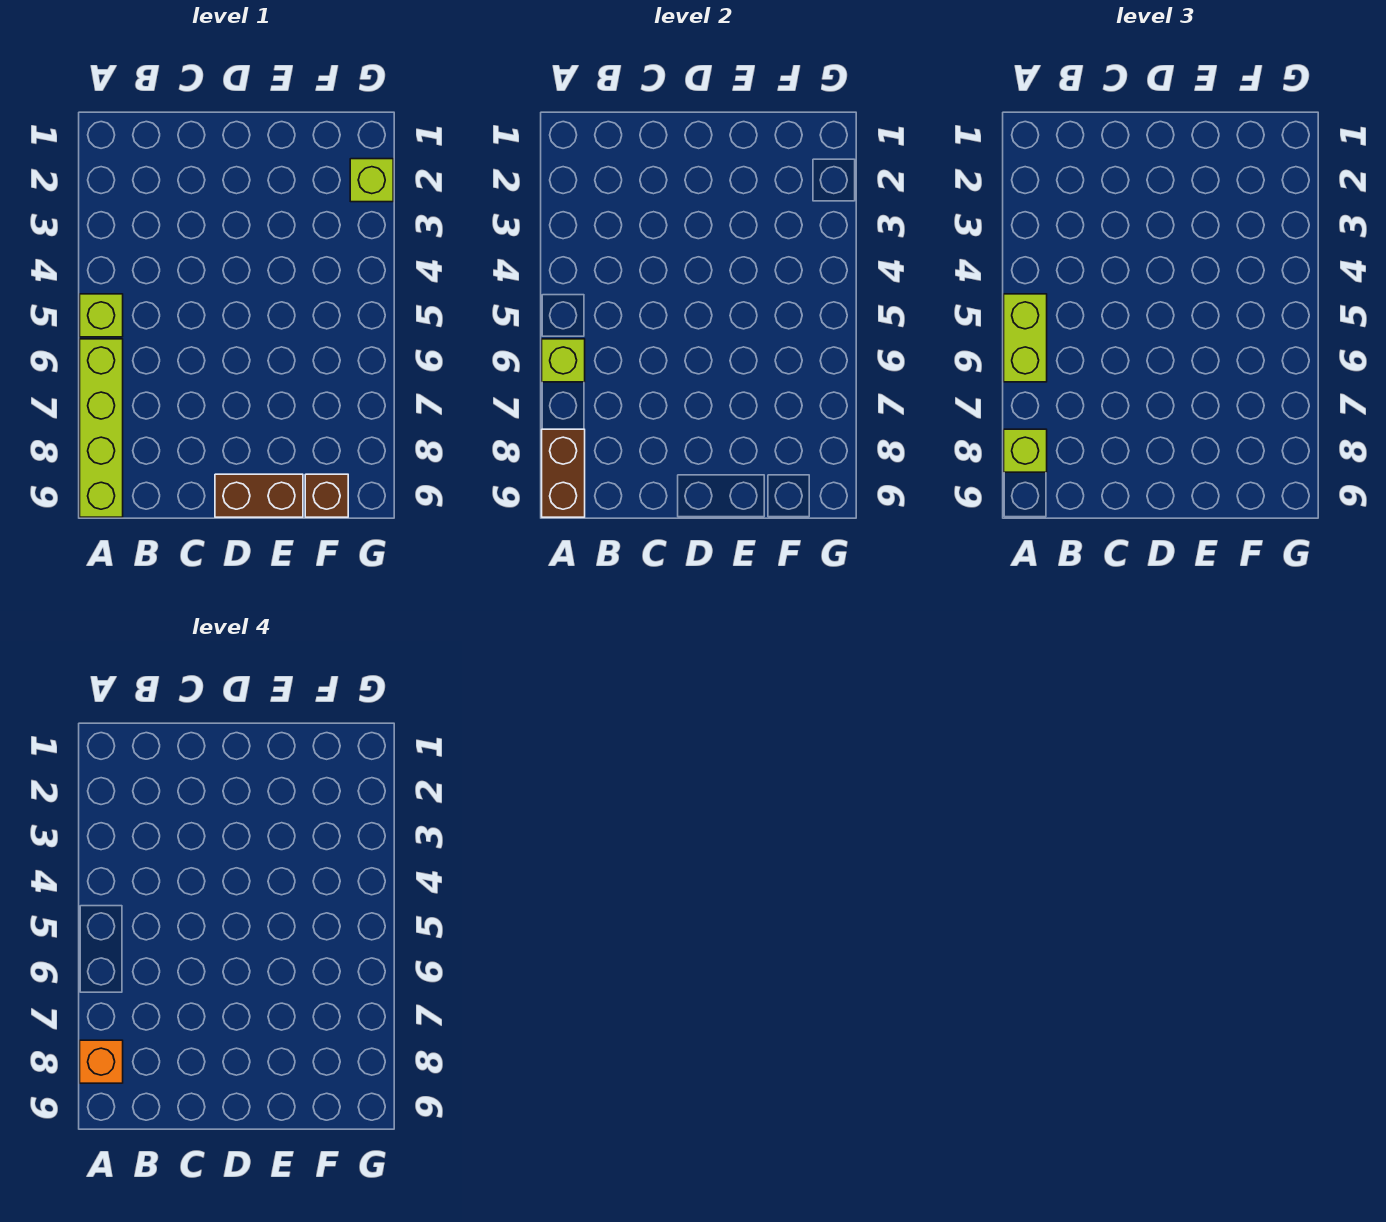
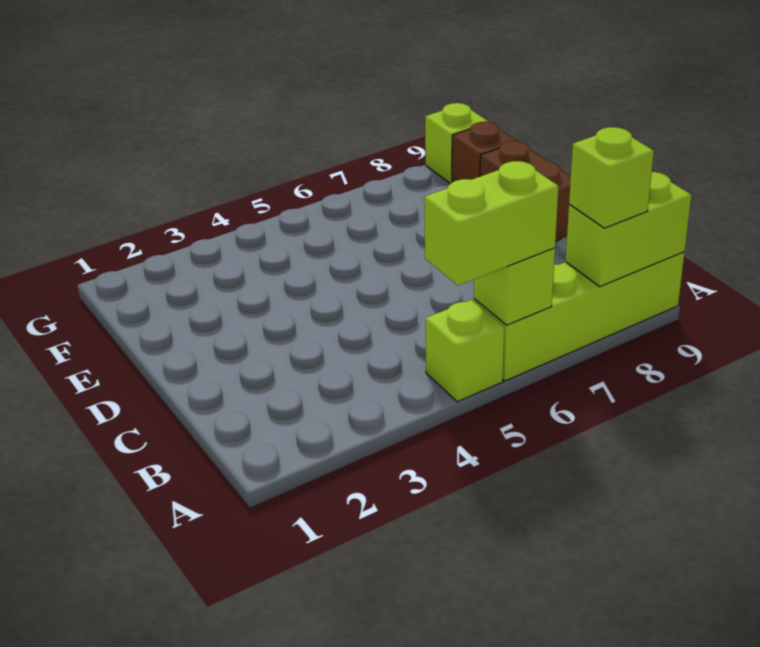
brown 1x2 brick [542,429,585,517] -> lime 1x2 brick [566,172,691,286]
orange 1x1 brick [80,1040,123,1083] -> none
lime 1x1 brick [350,159,393,202] -> lime 1x1 brick moved to [425,103,488,183]

